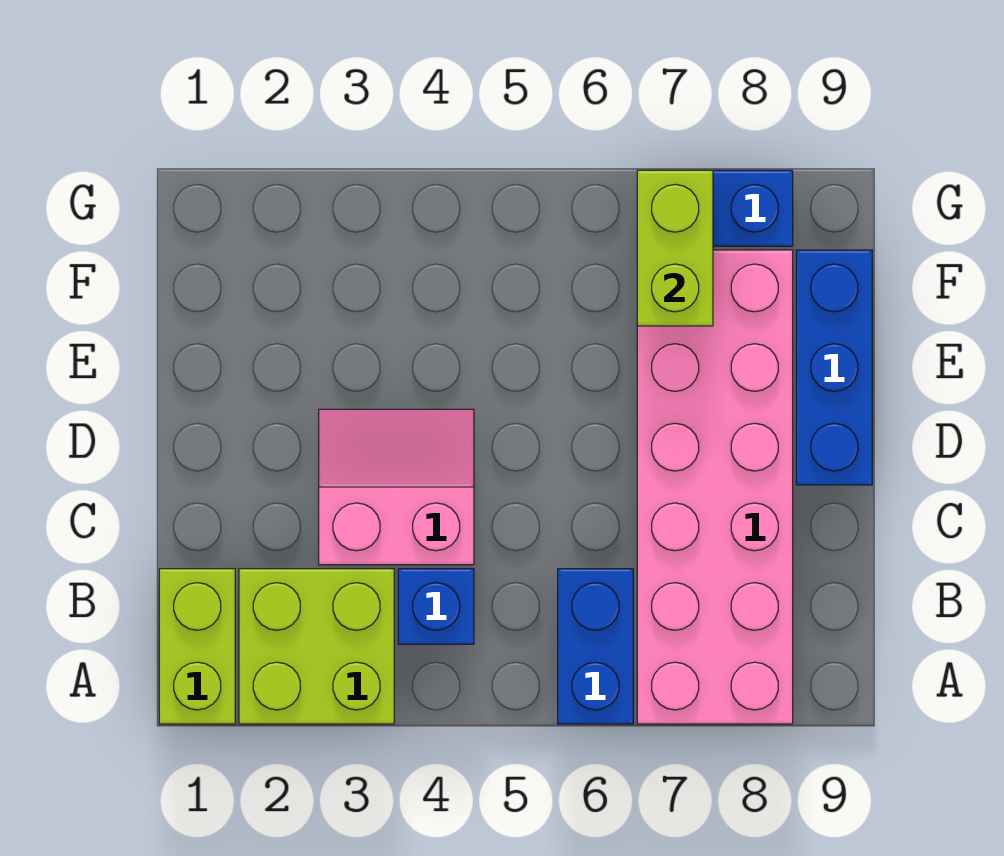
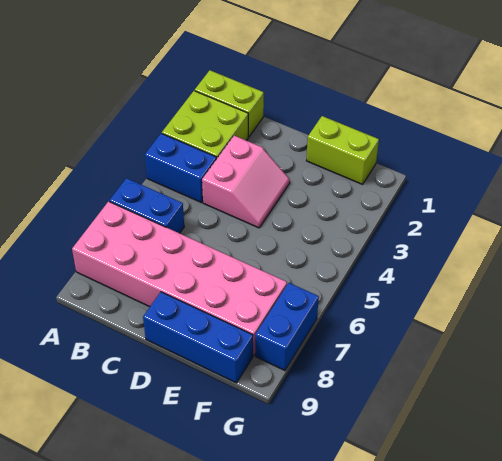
blue 1x1 brick [398,569,474,644] -> blue 1x2 brick [145,133,216,203]
lime 1x2 brick [637,170,713,326] -> lime 1x2 brick moved to [307,116,379,184]

